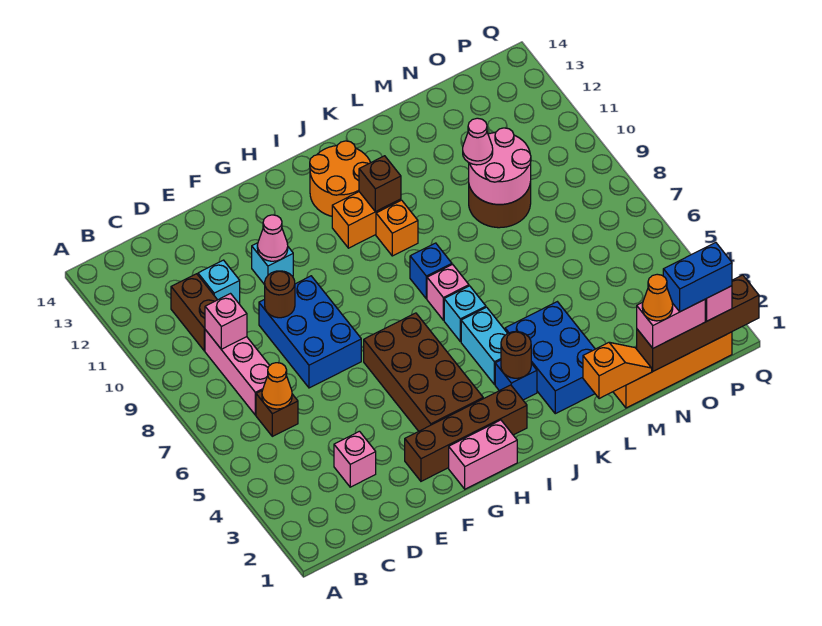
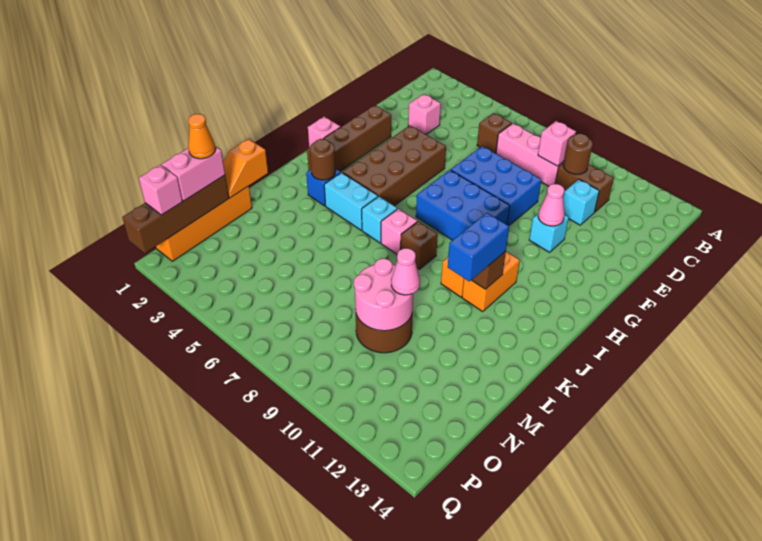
orange 1x1 cone [262,363,292,409] -> none
brown 1x1 round brick [265,271,295,318] -> brown 1x1 round brick moved to [563,134,593,174]
pink 1x2 brick [449,420,517,489] -> pink 1x1 brick [308,116,340,147]
brown 2x4 brick [364,313,483,431] -> brown 2x4 brick turned to [343,126,446,206]
orange 2x2 round brick [310,141,371,216] -> none
blue 1x1 brick [410,243,452,299] -> brown 1x1 brick [401,221,438,269]
blue 2x3 brick [505,302,595,414] -> blue 2x3 brick moved to [416,170,510,240]
blue 1x2 brick [663,243,732,312] -> blue 1x2 brick moved to [448,213,509,282]

